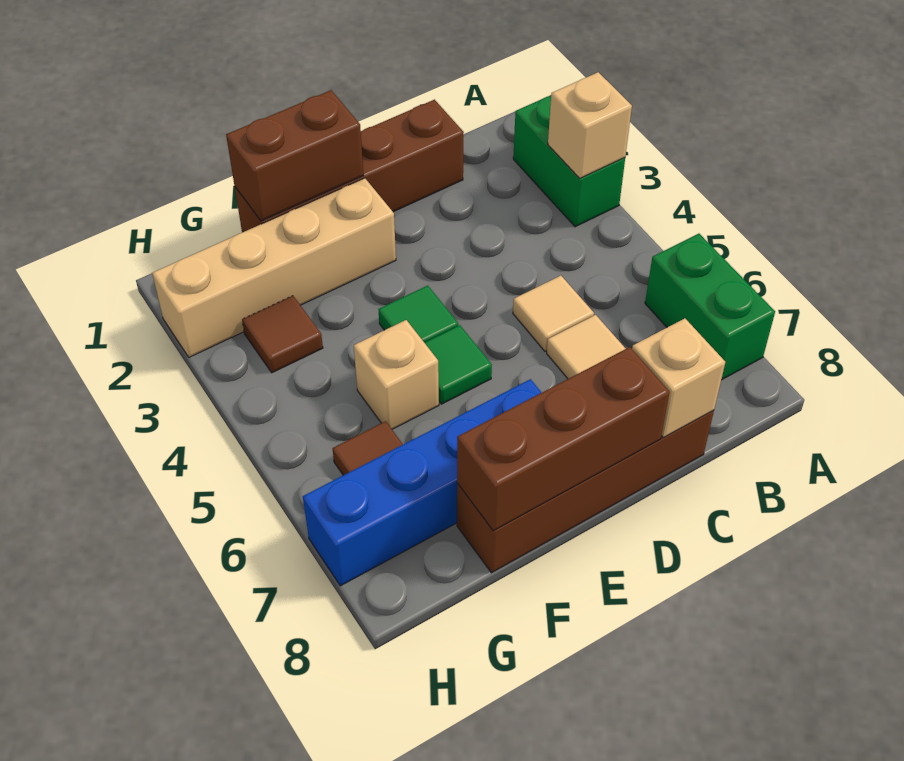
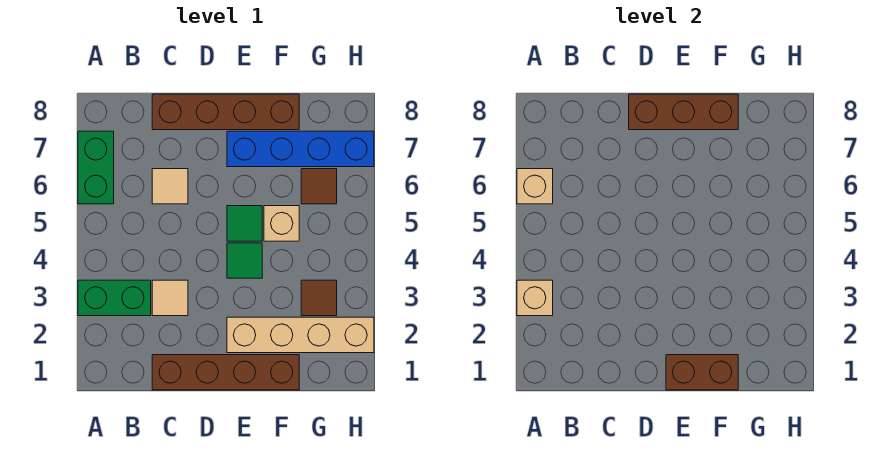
green 1x2 brick [513,95,625,227] -> green 1x2 brick turned to [78,280,151,316]
tan 1x1 tile [513,276,594,351] -> tan 1x1 tile moved to [152,280,188,316]
tan 1x1 brick [632,318,725,438] -> tan 1x1 brick moved to [517,169,553,204]

